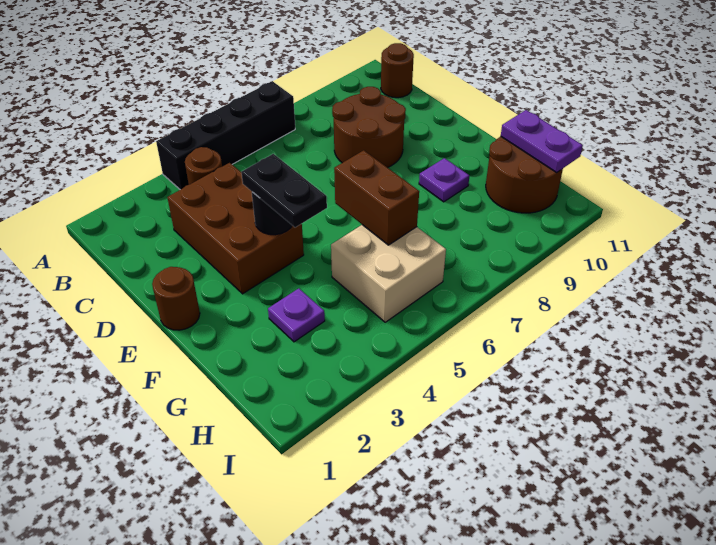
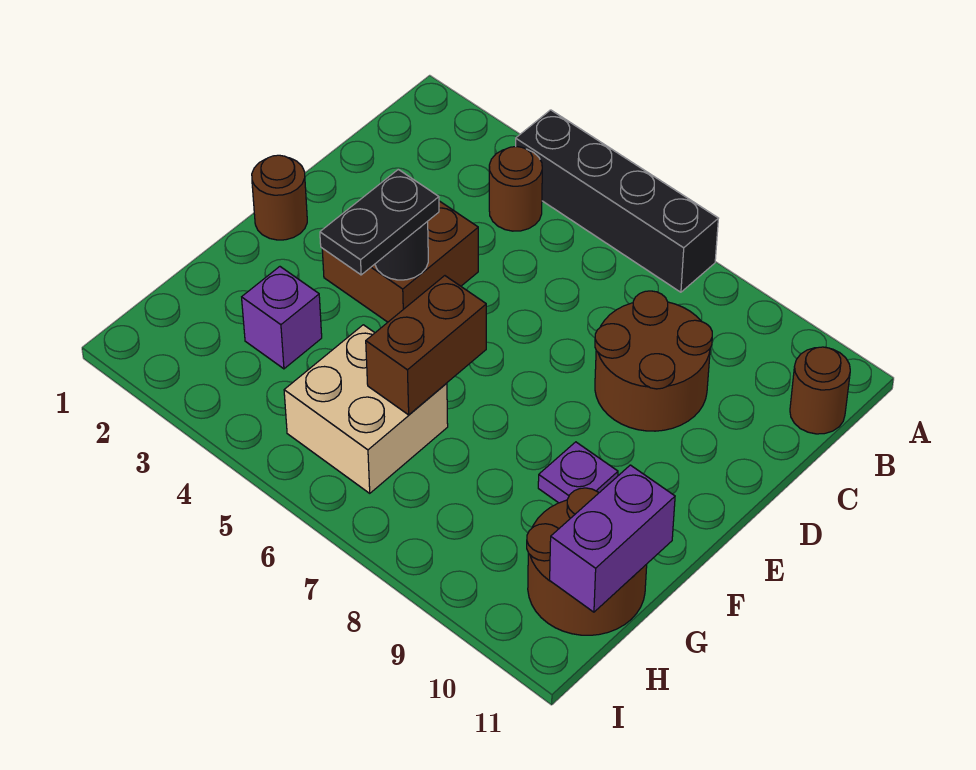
brown 2x3 brick [167,163,304,294] -> brown 2x2 brick [322,201,478,322]
purple 1x1 plate [268,288,325,342] -> purple 1x1 brick [242,267,322,369]
purple 1x2 plate [501,110,583,173] -> purple 1x2 brick [550,465,675,612]

